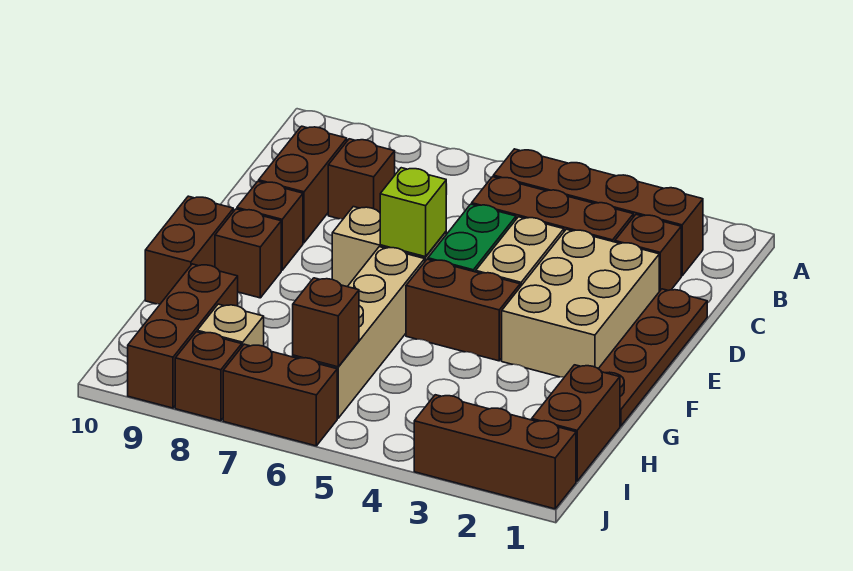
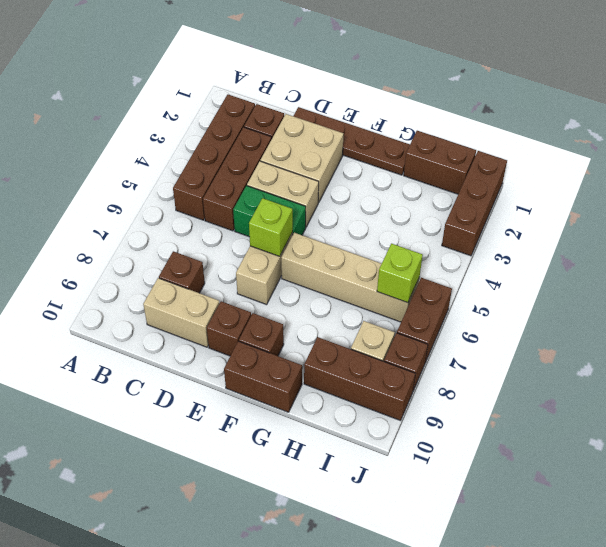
brown 1x2 brick [259,126,347,243] -> tan 1x2 brick [143,278,219,347]
tan 2x3 brick [502,229,659,377] -> tan 2x2 brick [260,114,344,202]
brown 1x2 brick [406,259,520,361] -> none
brown 1x1 brick [293,278,359,367] -> lime 1x1 brick [377,244,423,303]

